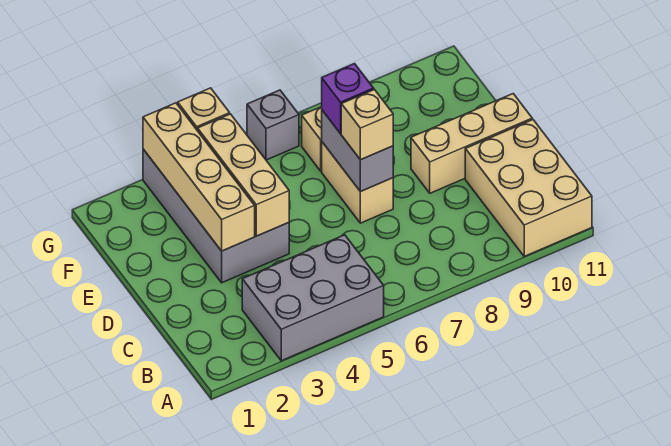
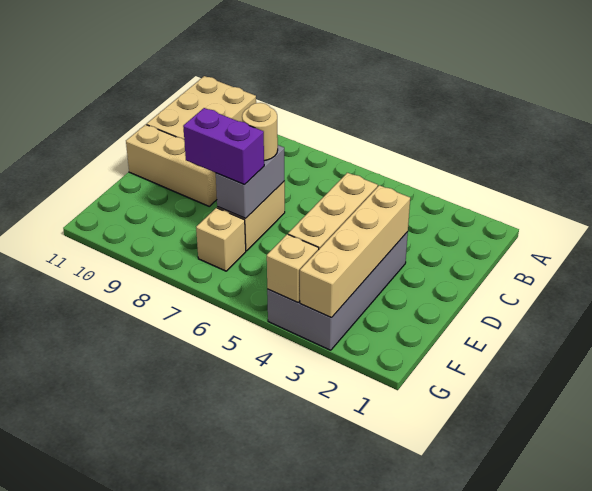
grey 2x3 brick [242,235,384,361] -> none
tan 1x1 brick [341,89,393,160] -> tan 1x1 round brick [242,103,278,161]
purple 1x1 brick [322,64,374,134] -> purple 1x2 brick [183,108,264,185]
grey 1x1 brick [247,90,299,160] -> none

